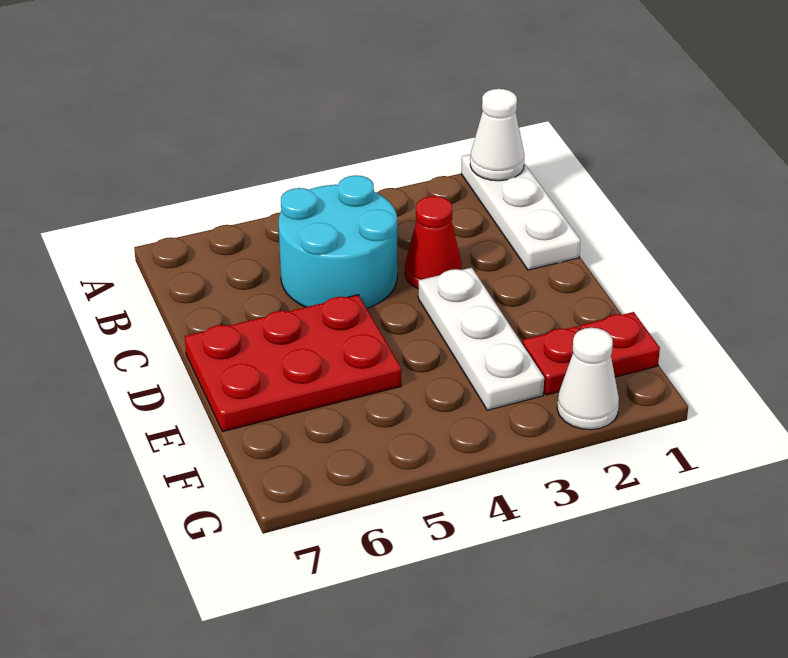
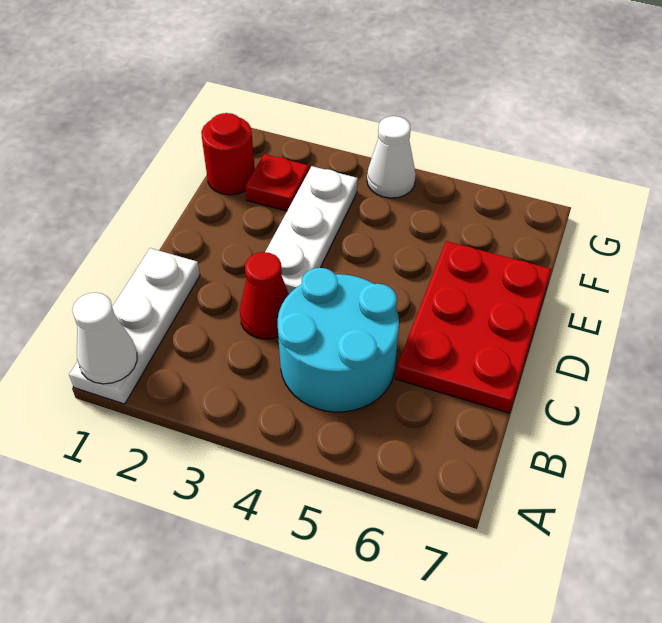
red 2x3 plate [185,295,401,432] -> red 2x3 plate turned to [396,241,551,413]
red 1x1 plate [580,312,660,377] -> red 1x1 round brick [201,113,255,195]
white 1x1 cone [557,328,619,430] -> white 1x1 cone moved to [367,116,416,198]

